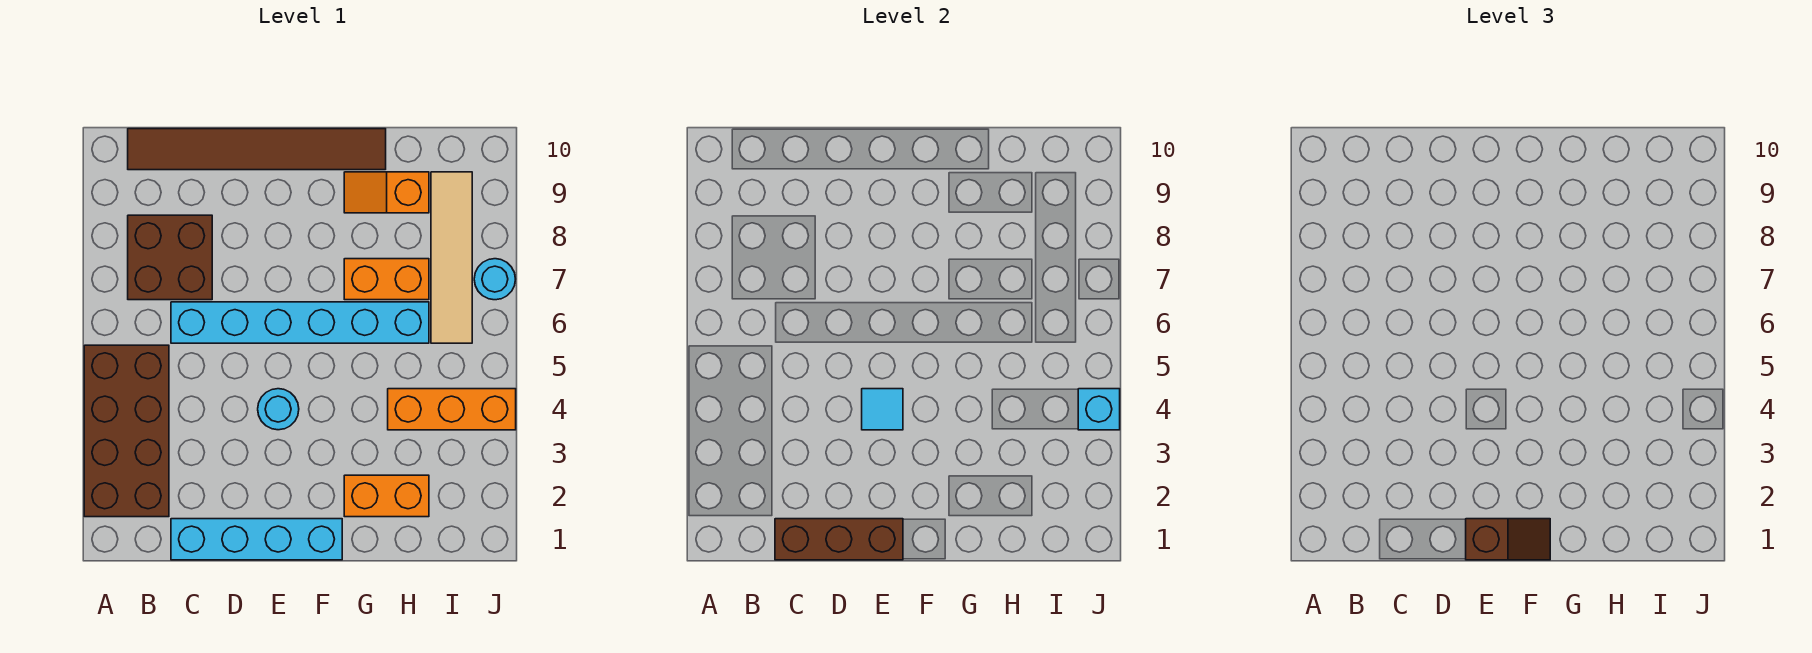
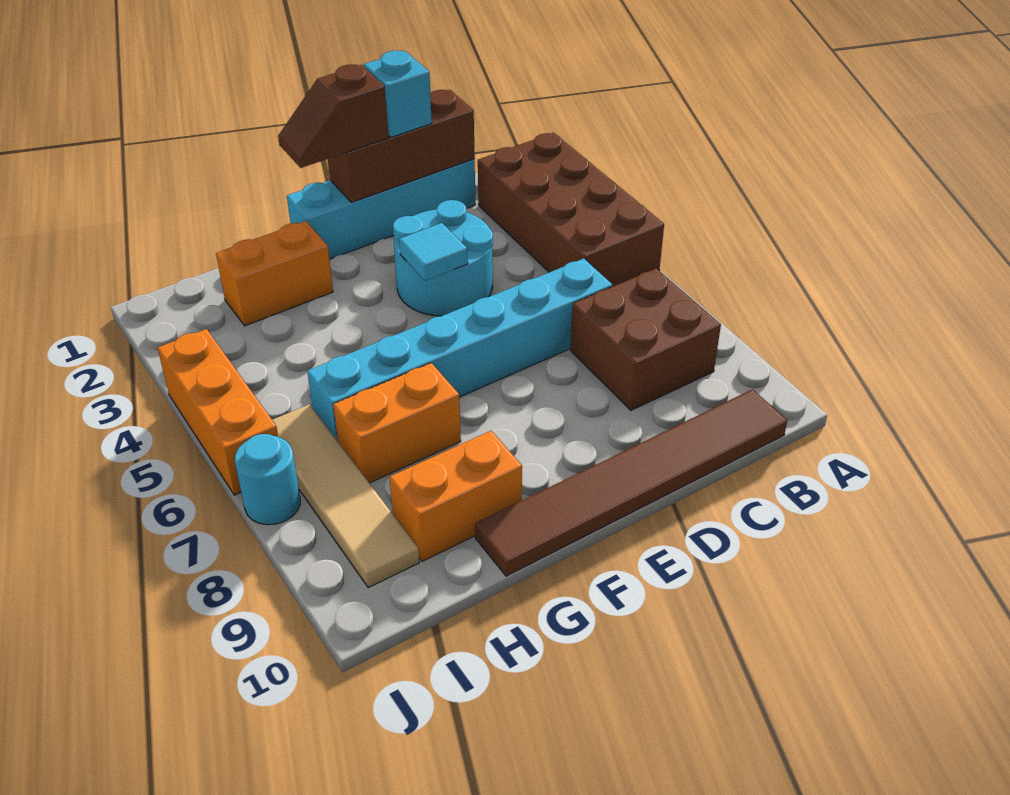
cyan 1x1 round brick [258,389,299,430] -> cyan 2x2 round brick [393,200,493,316]
orange 1x2 slope [344,172,429,213] -> orange 1x2 brick [390,431,522,561]
orange 1x3 brick [388,389,516,430] -> orange 1x3 brick turned to [158,329,278,495]
cyan 1x1 brick [1078,389,1120,430] -> cyan 1x1 brick moved to [364,51,432,137]

